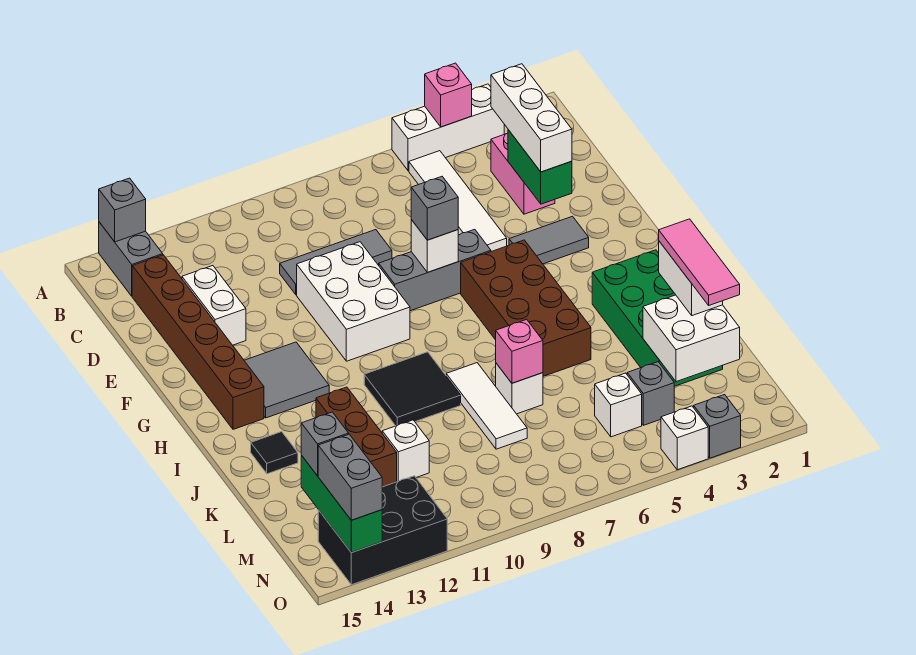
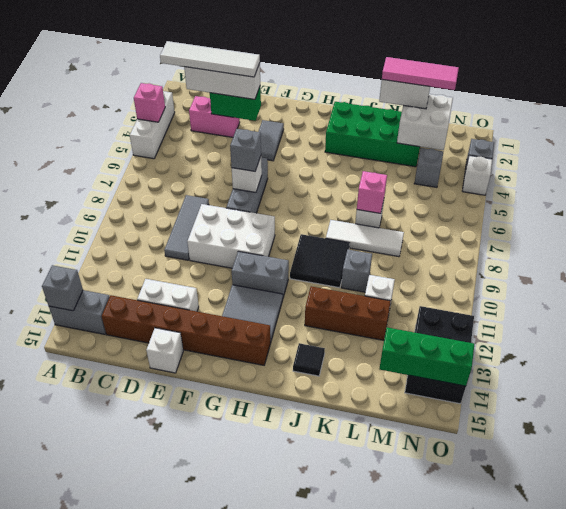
white 1x4 tile [409,151,507,252] -> white 1x4 tile moved to [160,41,260,77]
brown 2x4 brick [461,240,591,376] -> none
white 1x1 brick [595,373,642,437] -> white 1x1 brick moved to [146,328,183,373]
grey 1x1 brick [301,412,349,476] -> grey 1x1 brick moved to [341,250,372,292]
grey 1x2 brick [318,434,382,520] -> grey 1x2 brick moved to [232,251,289,297]

